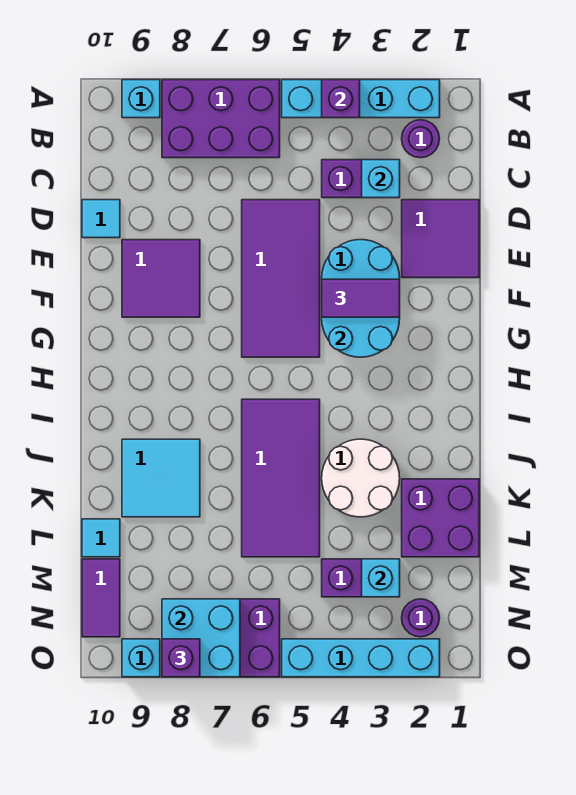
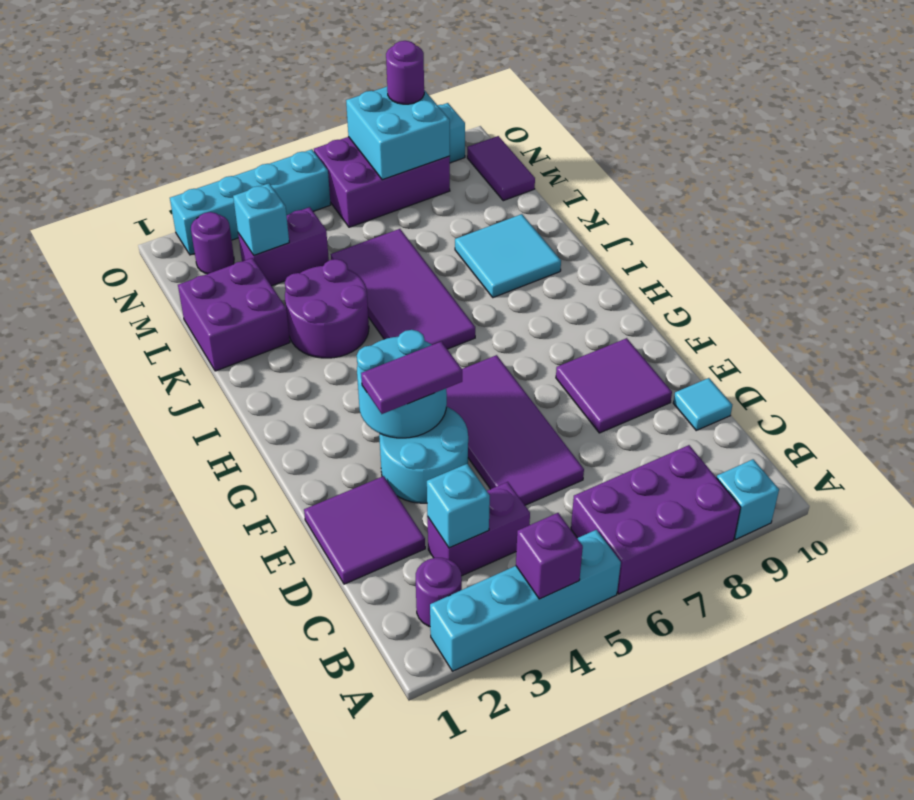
white 2x2 round brick [322,439,400,517] -> purple 2x2 round brick [285,259,369,358]
cyan 1x1 tile [82,519,120,557] -> none
purple 1x1 brick [162,639,200,677] -> purple 1x1 round brick [386,41,424,104]

